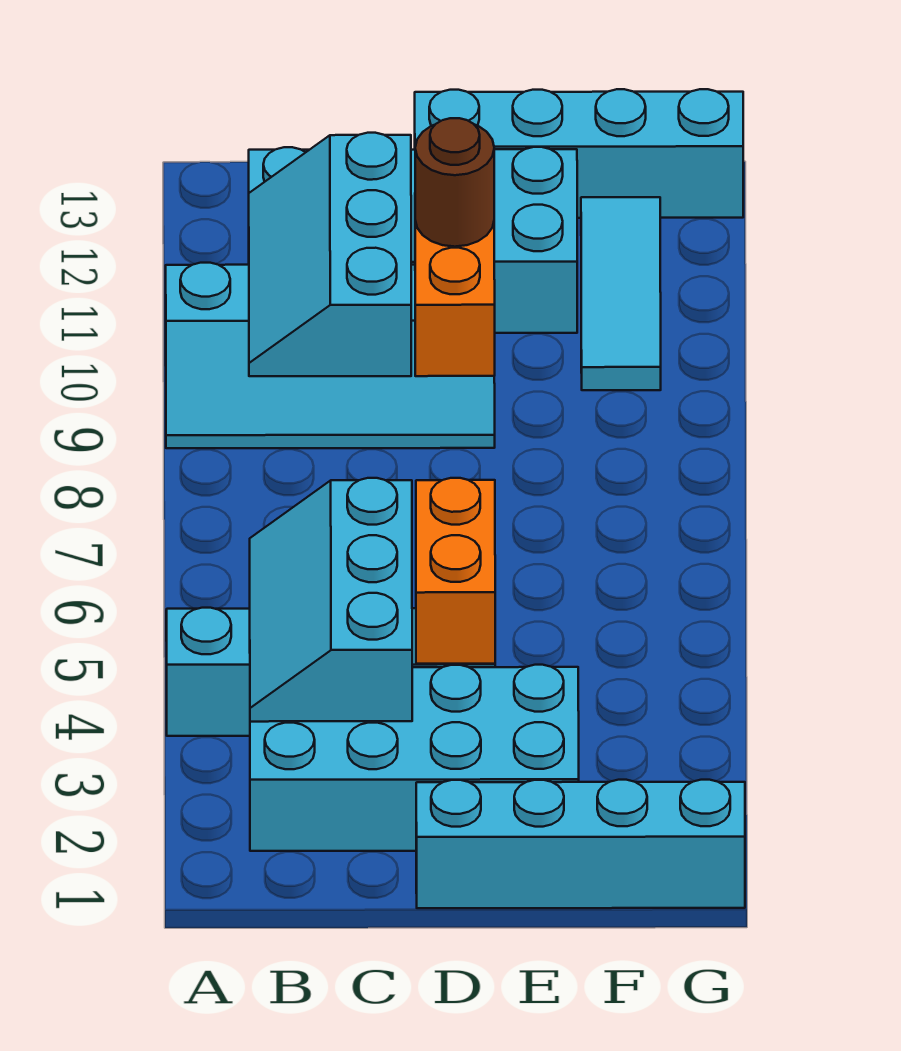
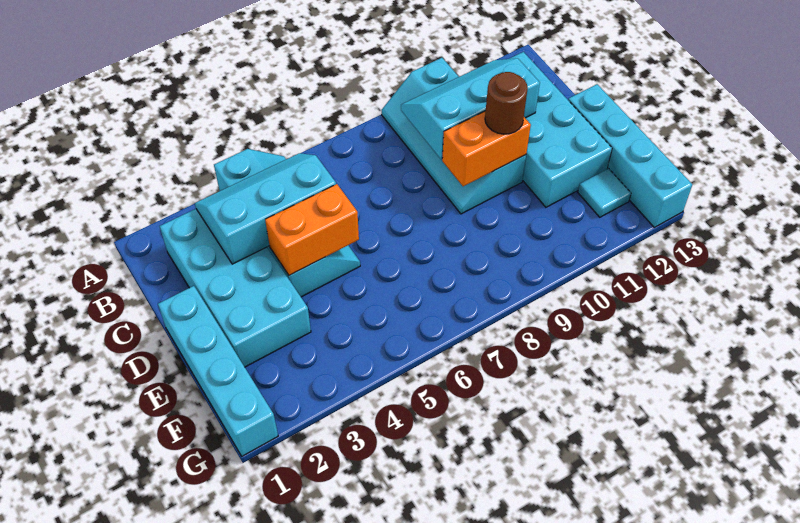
cyan 1x3 tile [581,197,661,390] -> cyan 1x1 tile [578,168,631,217]

